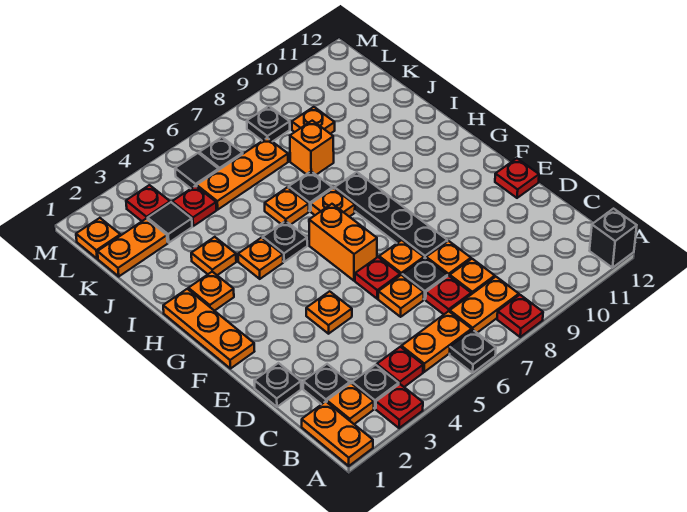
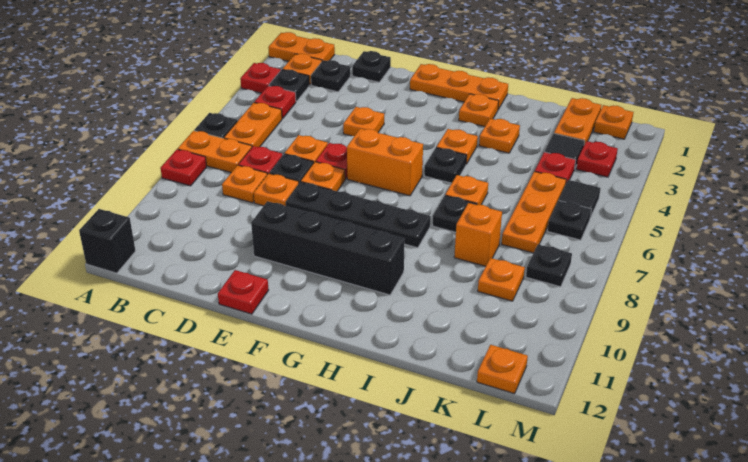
orange 1x2 plate [450,277,519,333] -> orange 1x2 plate turned to [178,131,252,173]
none -> black 1x4 brick [251,201,405,295]
orange 1x1 plate [311,188,355,217] -> orange 1x1 plate moved to [477,345,528,394]

